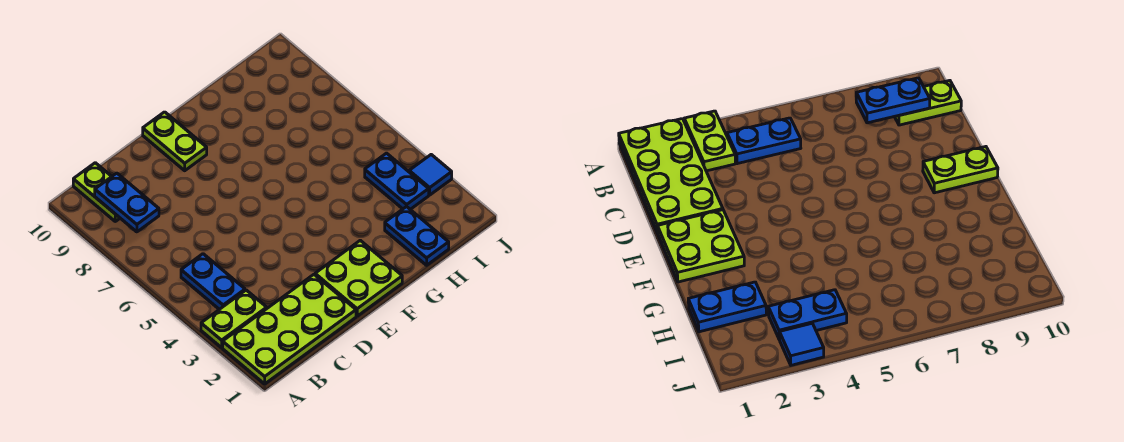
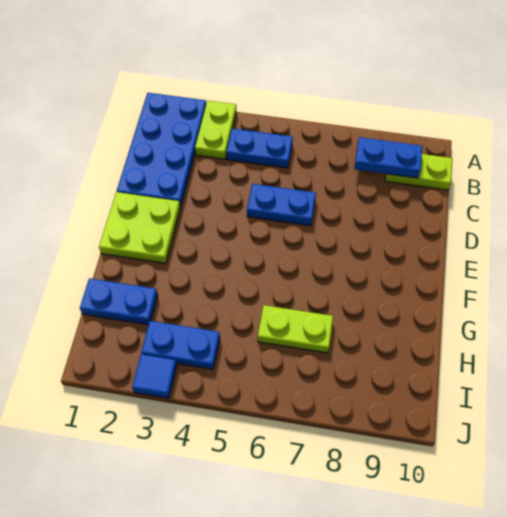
lime 2x4 plate [223,275,356,384] -> blue 2x4 plate [117,93,206,207]
none -> blue 1x2 plate [247,184,316,226]
lime 1x2 plate [143,112,207,171] -> lime 1x2 plate moved to [258,305,333,353]

